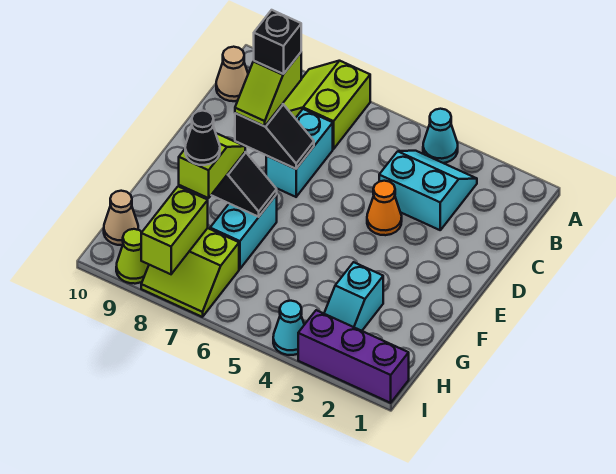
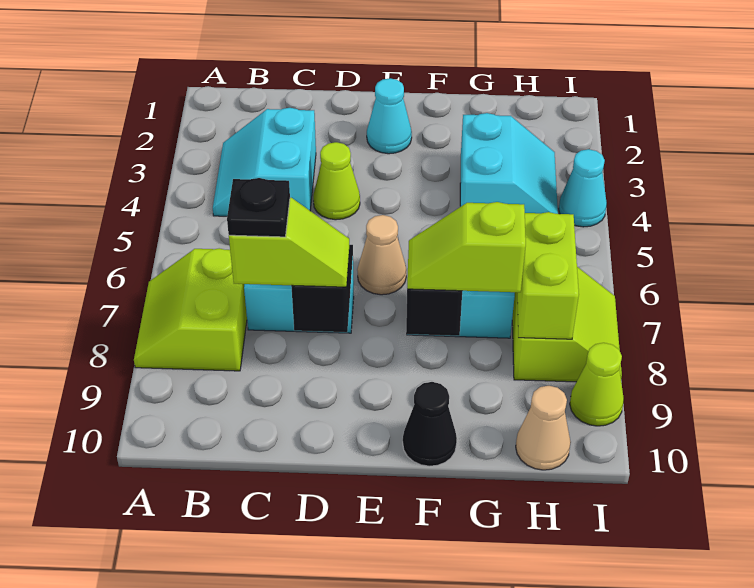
cyan 1x1 cone [423,109,458,163] -> cyan 1x1 cone moved to [367,78,412,154]
lime 2x2 slope [283,61,370,149] -> lime 2x2 slope turned to [134,248,247,371]
tan 1x1 cone [216,47,248,101] -> tan 1x1 cone moved to [357,215,406,295]
black 1x1 brick [254,10,301,74] -> black 1x1 plate [227,178,290,237]
orange 1x1 cone [367,181,402,235] -> lime 1x1 cone [313,142,360,220]
cyan 1x2 slope [324,262,383,331] -> cyan 2x2 slope [460,113,558,214]
black 1x1 cone [185,111,220,165] -> black 1x1 cone moved to [403,382,457,466]
lime 1x2 brick [141,186,208,274] -> lime 1x2 brick turned to [517,212,579,339]
purple 1x3 brick [298,310,409,403] -> none

